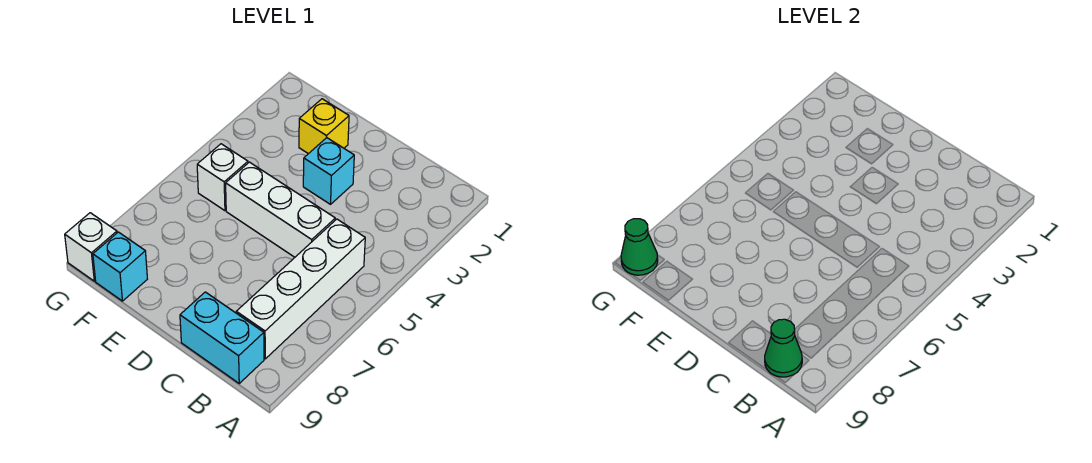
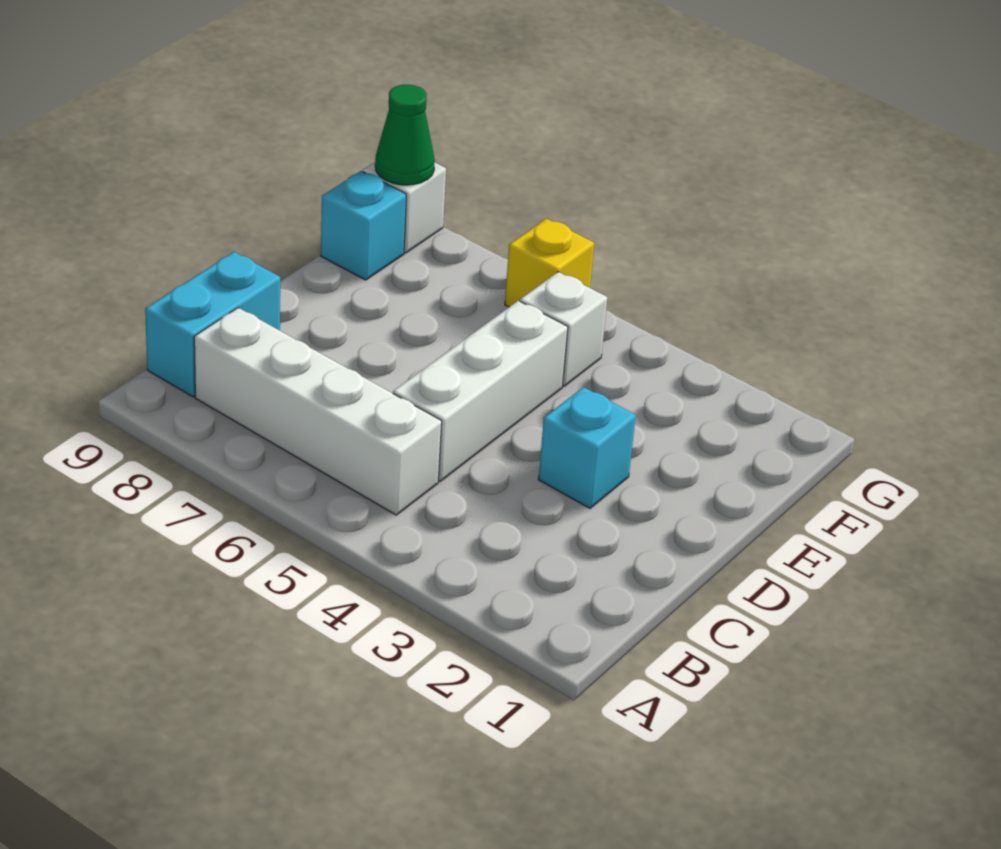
green 1x1 cone [765,319,802,377] -> none
yellow 1x1 brick [299,99,349,154] -> yellow 1x1 brick moved to [505,219,594,307]

